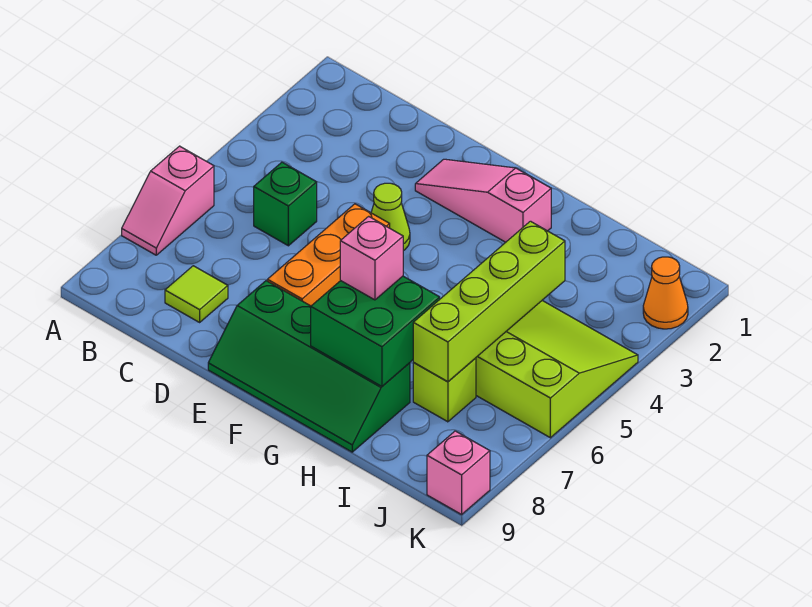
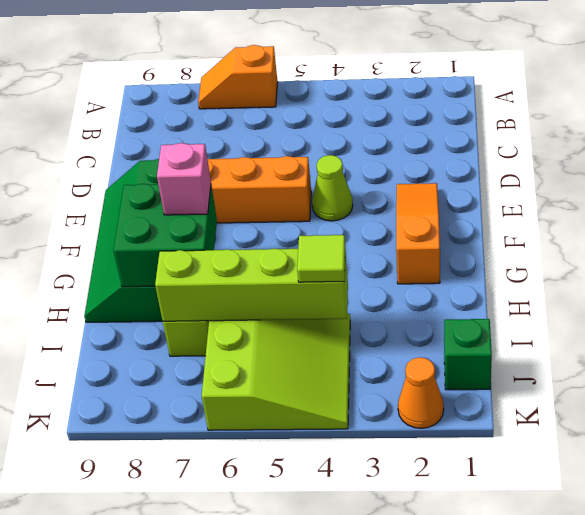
pink 1x2 slope [122,146,214,255] -> orange 1x2 slope [198,45,278,109]
green 1x1 brick [254,162,317,246] -> green 1x1 brick moved to [444,319,492,390]
lime 1x1 tile [165,266,228,322] -> lime 1x1 tile moved to [297,235,345,282]
pink 1x3 slope [415,159,551,242] -> orange 1x3 slope [396,183,440,284]
pink 1x1 brick [427,431,490,514] -> none

